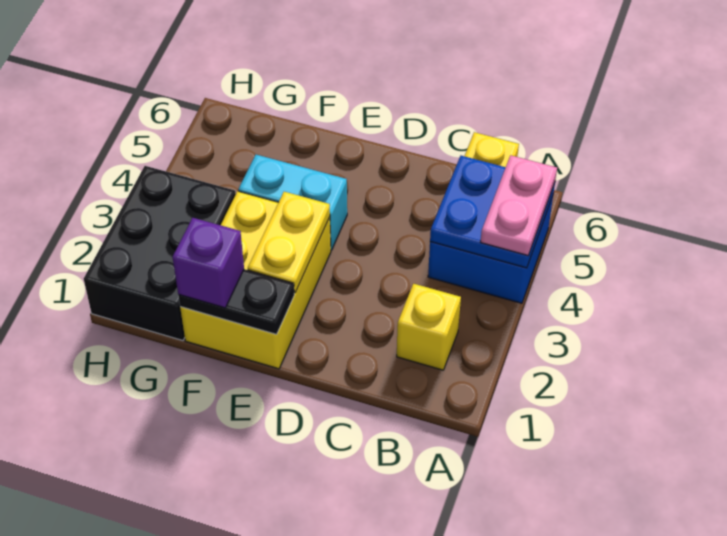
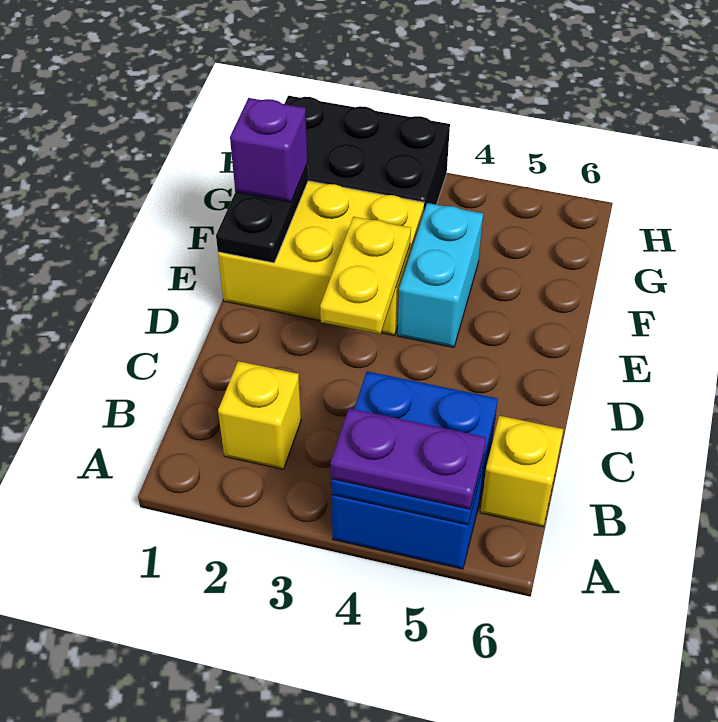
pink 1x2 plate [481,155,557,255] -> purple 1x2 plate [330,408,486,509]
yellow 1x2 plate [248,192,330,293] -> yellow 1x2 plate turned to [320,217,411,334]

